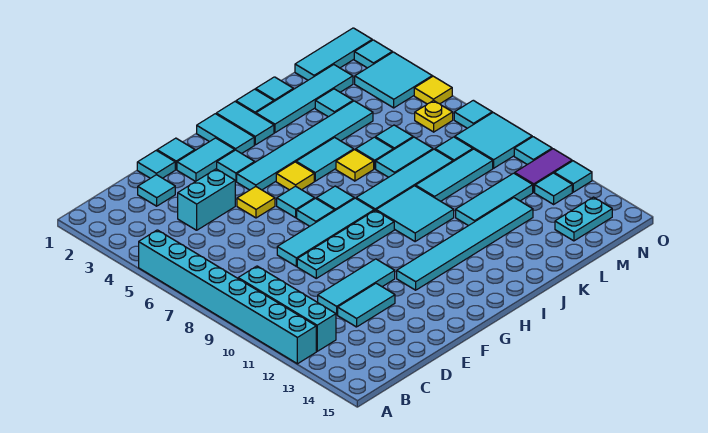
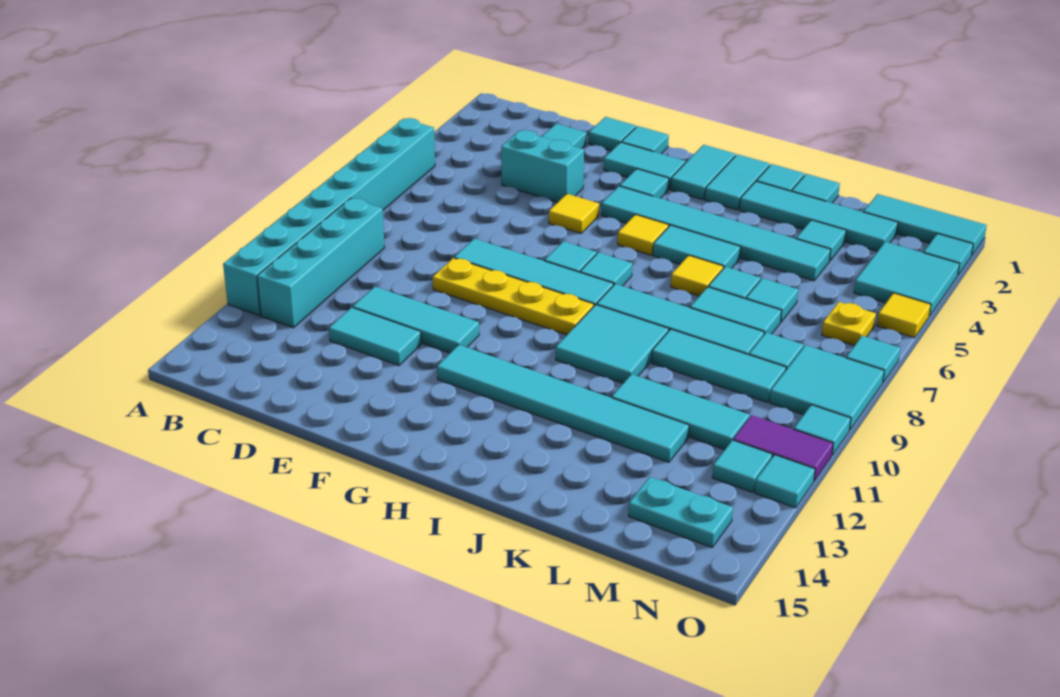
cyan 1x4 plate [297,210,394,278] -> yellow 1x4 plate [433,258,594,335]
cyan 1x1 tile [277,186,315,218] -> none

